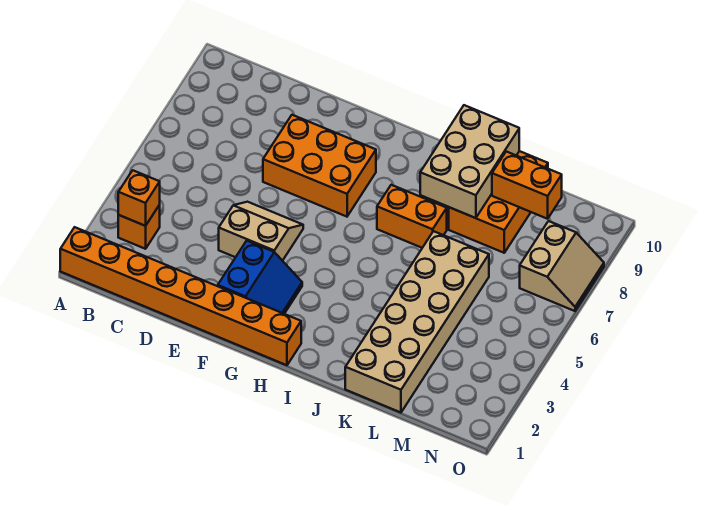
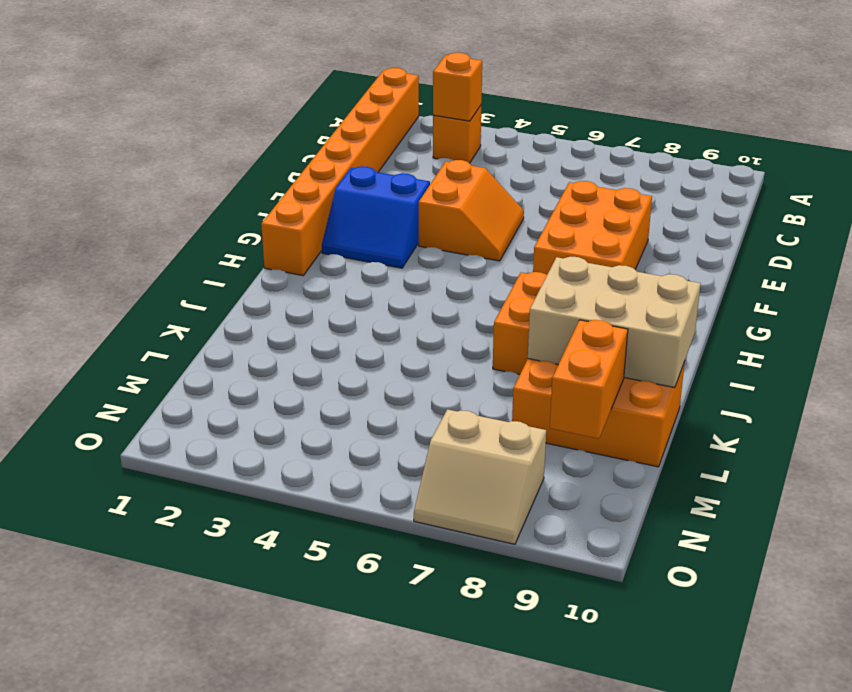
tan 2x2 slope [219,202,303,261] -> orange 2x2 slope [419,160,524,261]
tan 2x6 brick [345,231,489,412] -> none

